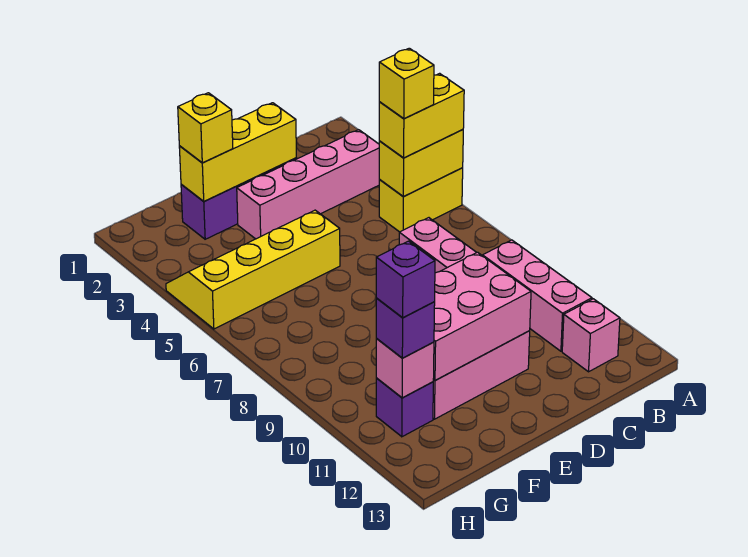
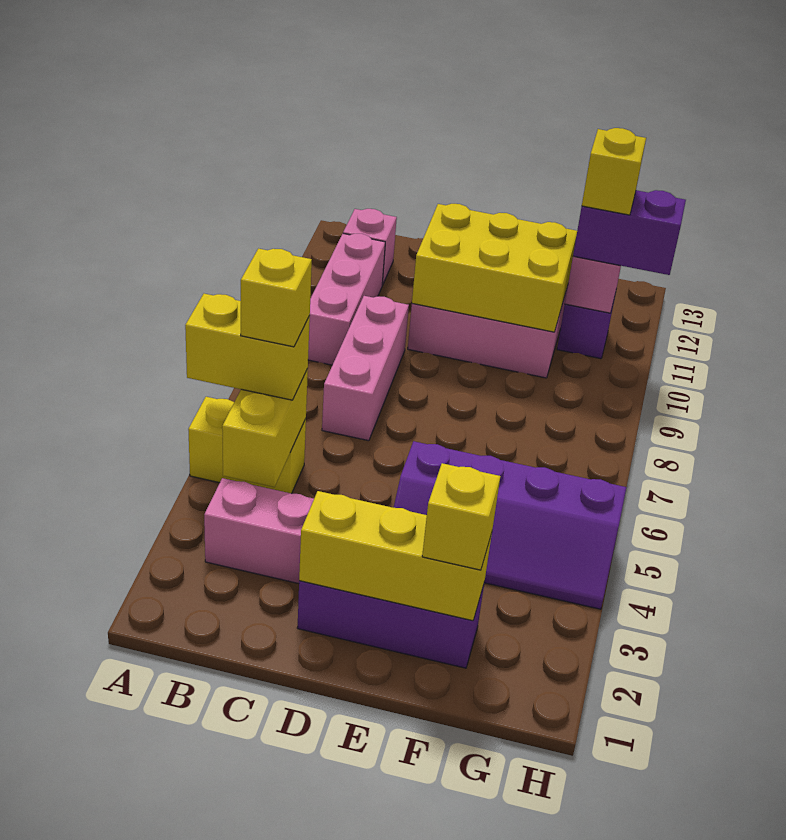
yellow 1x2 brick [379,129,463,196] -> yellow 1x2 brick turned to [222,369,308,487]
pink 2x3 brick [433,252,531,380] -> yellow 2x3 brick [412,204,577,332]
yellow 2x4 slope [166,210,340,329] -> purple 2x4 slope [394,441,626,609]
purple 1x1 brick [376,298,435,358] -> purple 1x2 brick [573,190,686,275]
purple 1x1 brick [376,241,435,317] -> yellow 1x1 brick [582,128,646,215]

